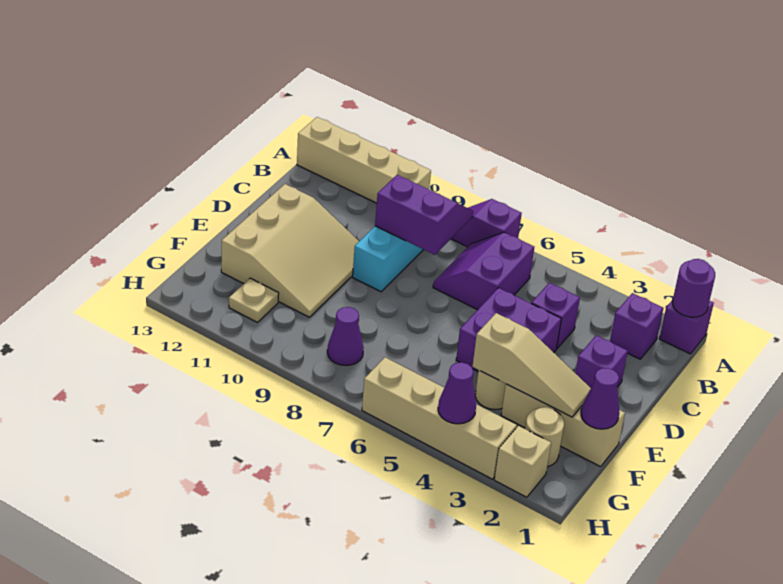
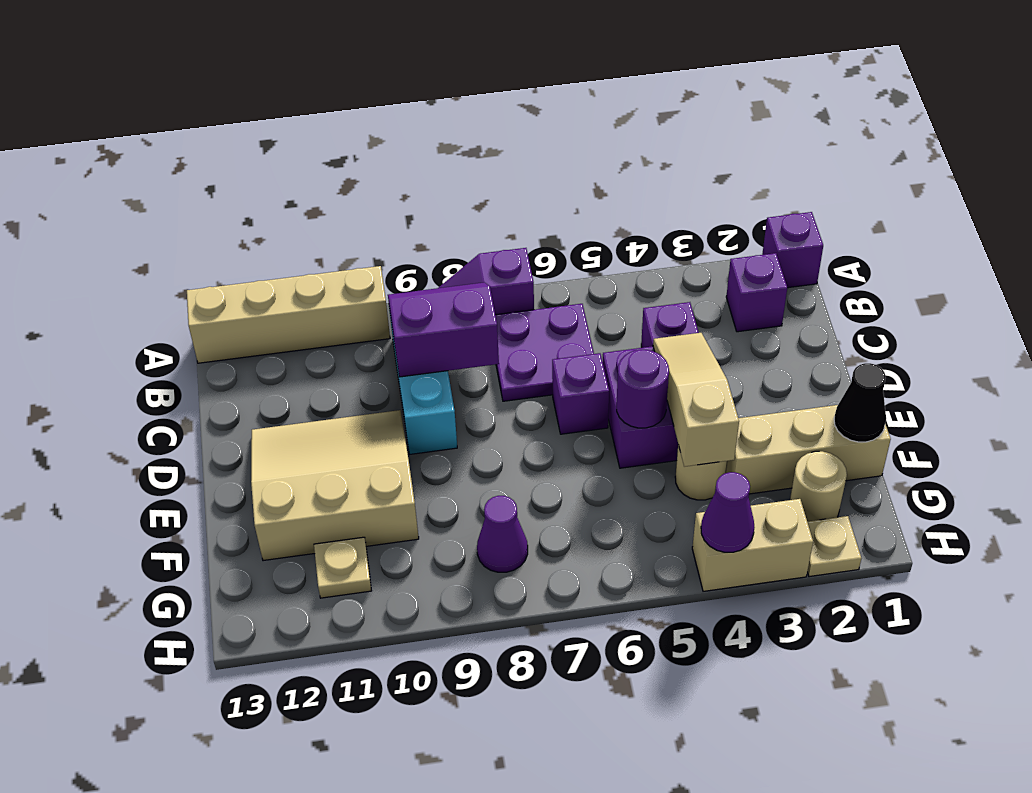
purple 1x1 round brick [673,259,715,317] -> purple 1x1 round brick moved to [617,350,669,428]
purple 2x2 slope [433,232,534,310] -> purple 2x2 plate [495,304,594,401]
purple 1x1 brick [575,335,628,388] -> purple 1x1 brick moved to [552,353,609,434]
tan 3x3 slope [221,184,359,317] -> tan 3x3 slope turned to [251,410,419,561]
purple 1x1 cone [581,368,619,429] -> black 1x1 cone [834,363,886,442]
tan 1x3 slope [473,313,591,417] -> tan 1x3 slope turned to [653,333,739,467]
tan 1x1 brick [494,426,551,497] -> tan 1x1 plate [807,516,861,577]
tan 1x4 brick [362,357,517,479] -> tan 1x2 brick [692,499,813,591]

